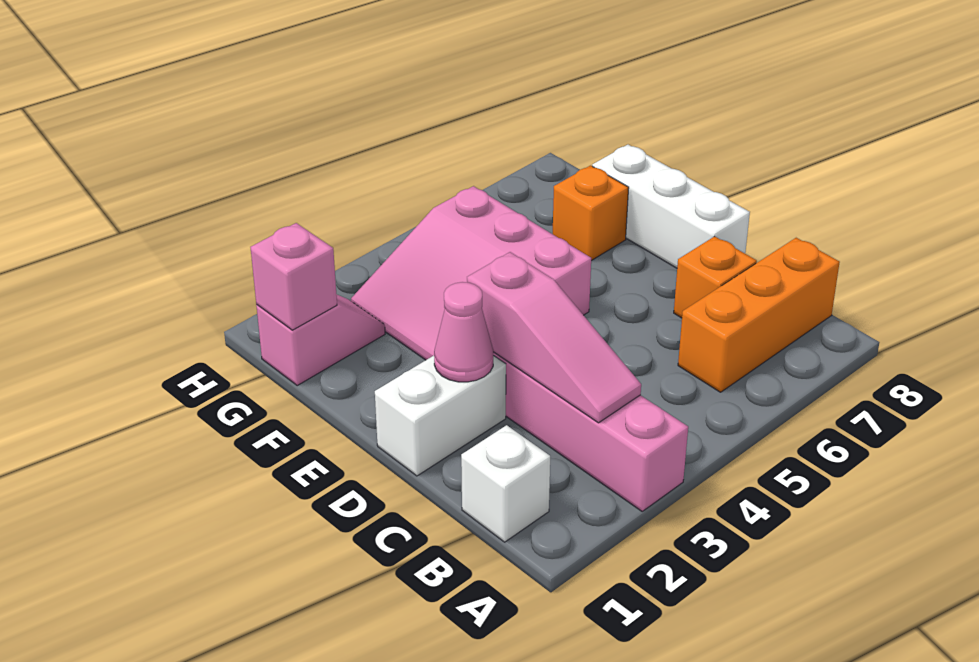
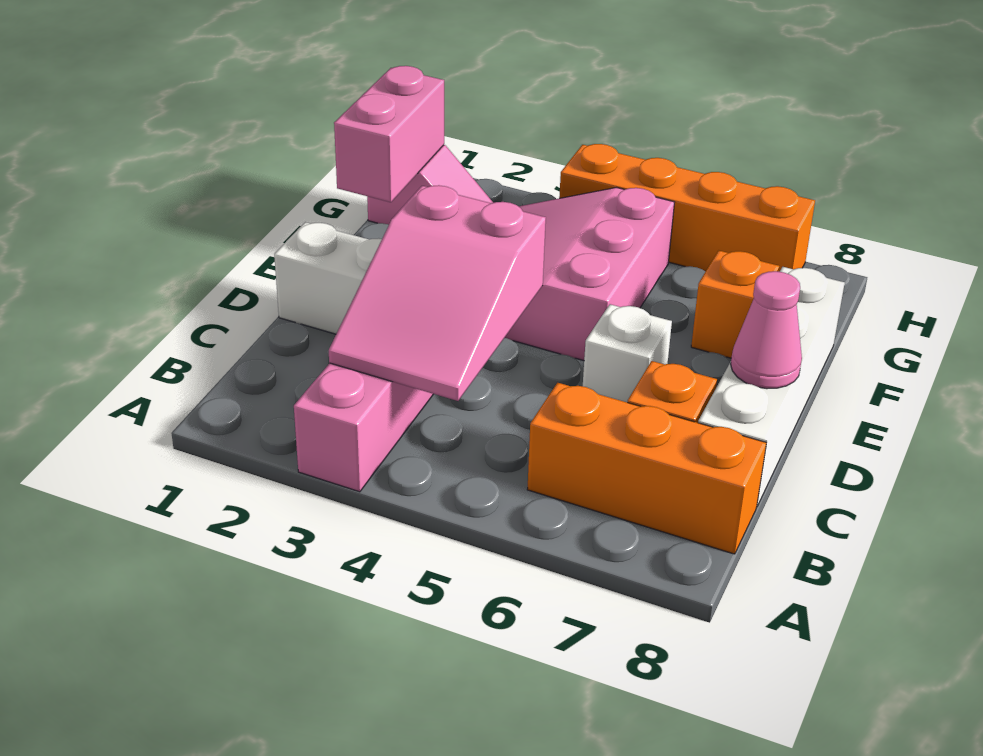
white 1x1 brick [461,425,550,542] -> white 1x1 brick moved to [583,304,672,402]
pink 1x3 slope [467,252,641,423] -> pink 2x3 slope [329,185,546,401]
pink 1x1 cone [434,282,493,382] -> pink 1x1 cone moved to [731,271,802,389]
white 1x3 brick [592,145,750,268] -> white 1x4 brick [698,267,845,506]
pink 1x1 brick [250,223,337,330] -> pink 1x2 brick [334,66,444,202]
none -> orange 1x4 brick [559,144,815,272]

